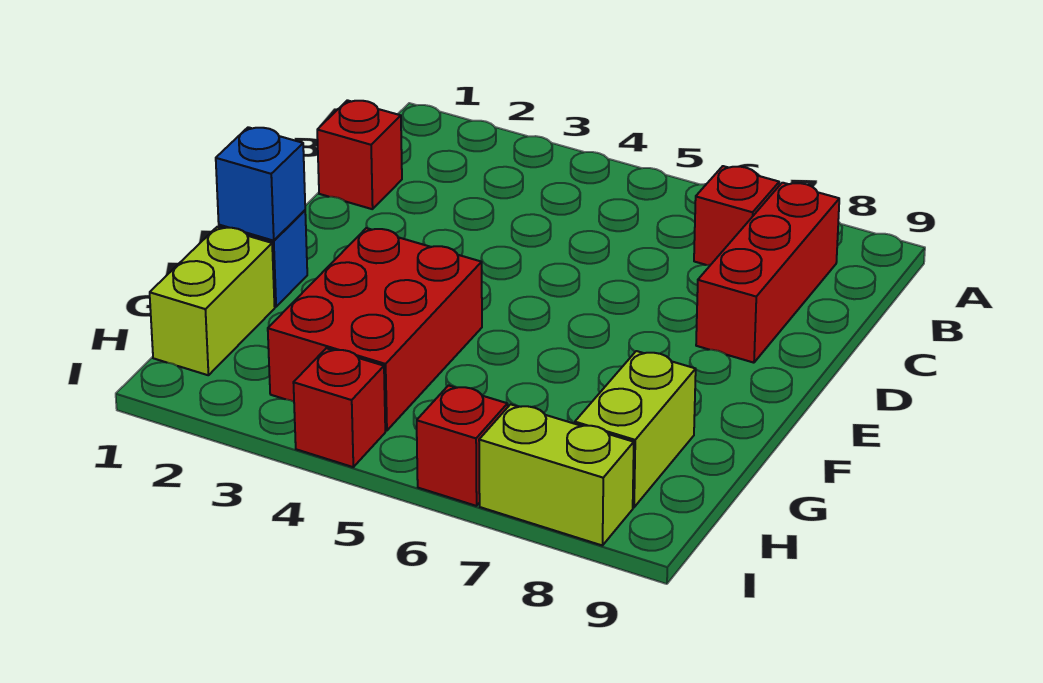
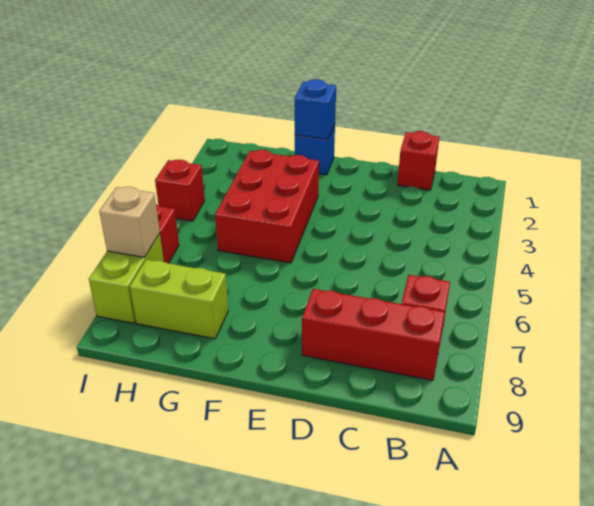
red 2x3 brick [268,228,482,431] -> red 2x3 brick turned to [215,150,319,263]
lime 1x2 brick [150,227,275,375] -> none
none -> tan 1x1 brick [99,187,160,257]

